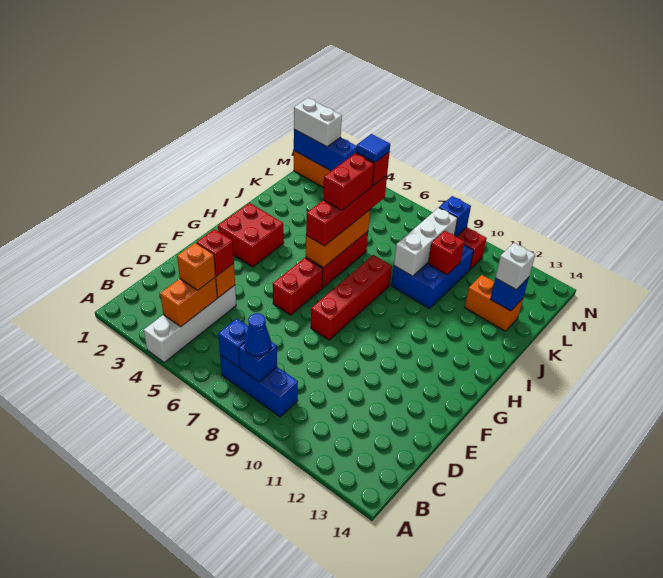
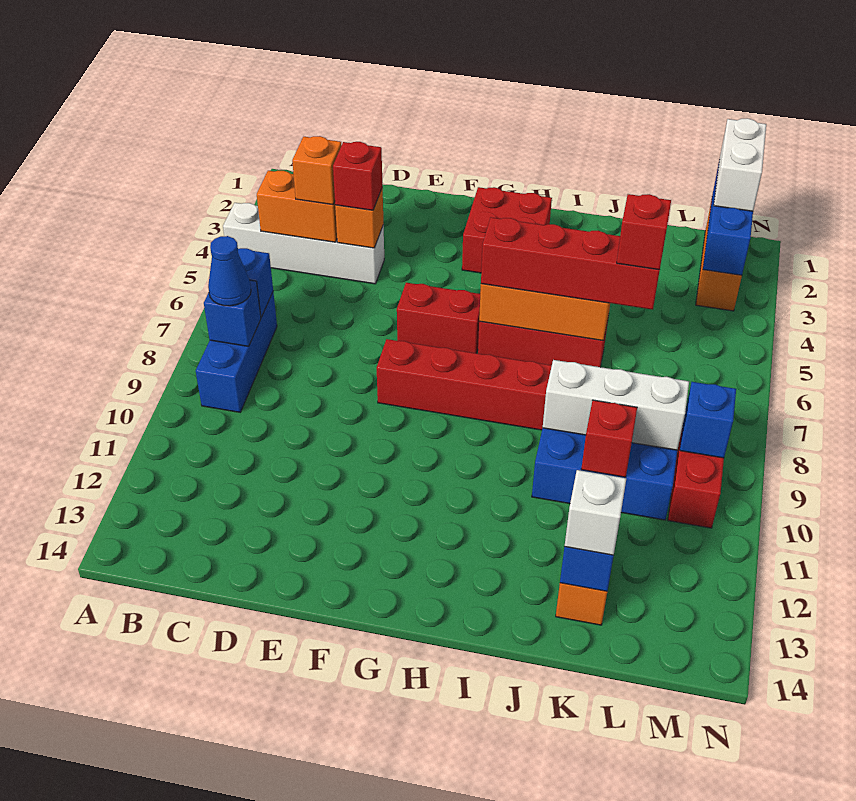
red 1x2 brick [323,153,374,210] -> none
blue 1x1 tile [356,134,390,162] -> none

